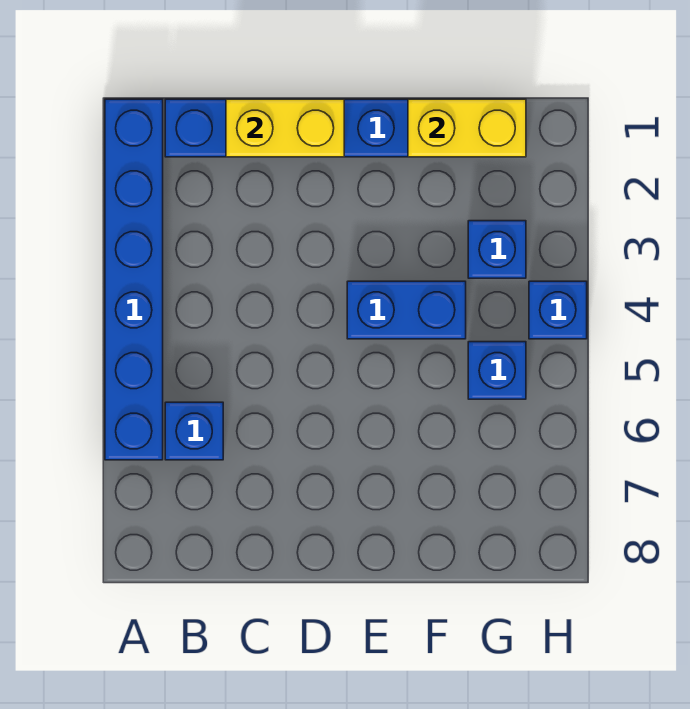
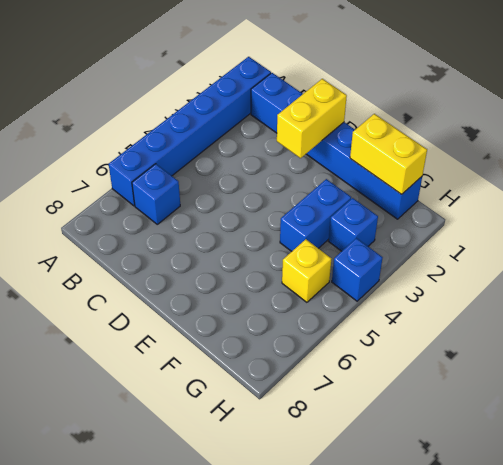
yellow 1x2 brick [226,99,344,157] -> yellow 1x2 brick turned to [277,79,347,158]
blue 1x2 brick [347,281,466,339] -> blue 1x2 brick turned to [280,179,351,252]
blue 1x1 brick [468,342,526,399] -> yellow 1x1 brick [282,239,331,302]

